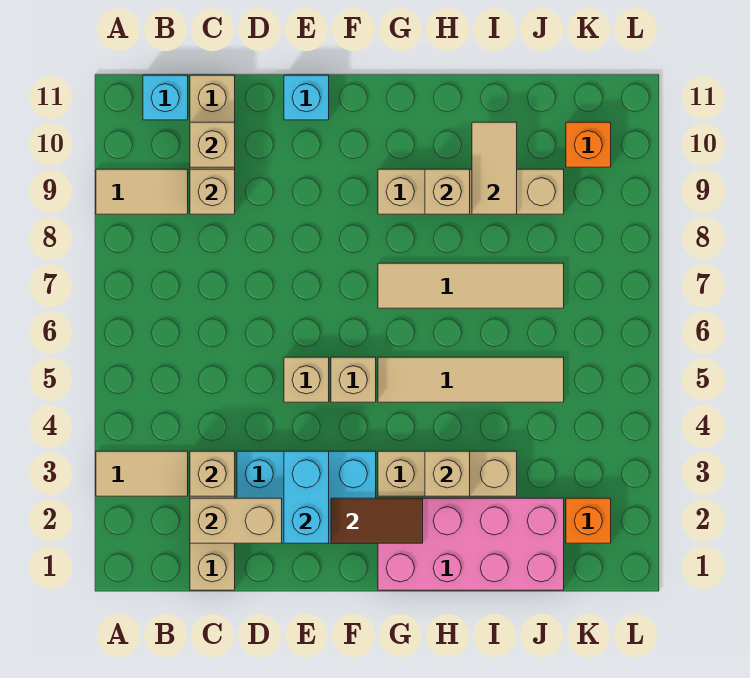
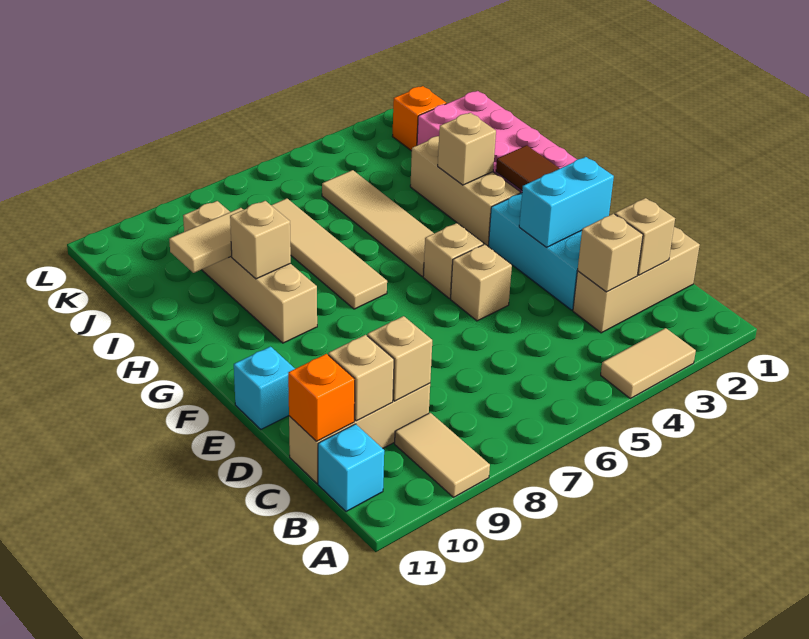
tan 1x2 tile [96,451,188,496] -> tan 1x2 tile turned to [601,328,696,399]
tan 1x2 brick [190,498,282,543] -> tan 1x1 brick [615,198,675,275]
orange 1x1 brick [566,122,611,167] -> orange 1x1 brick moved to [288,354,355,441]

